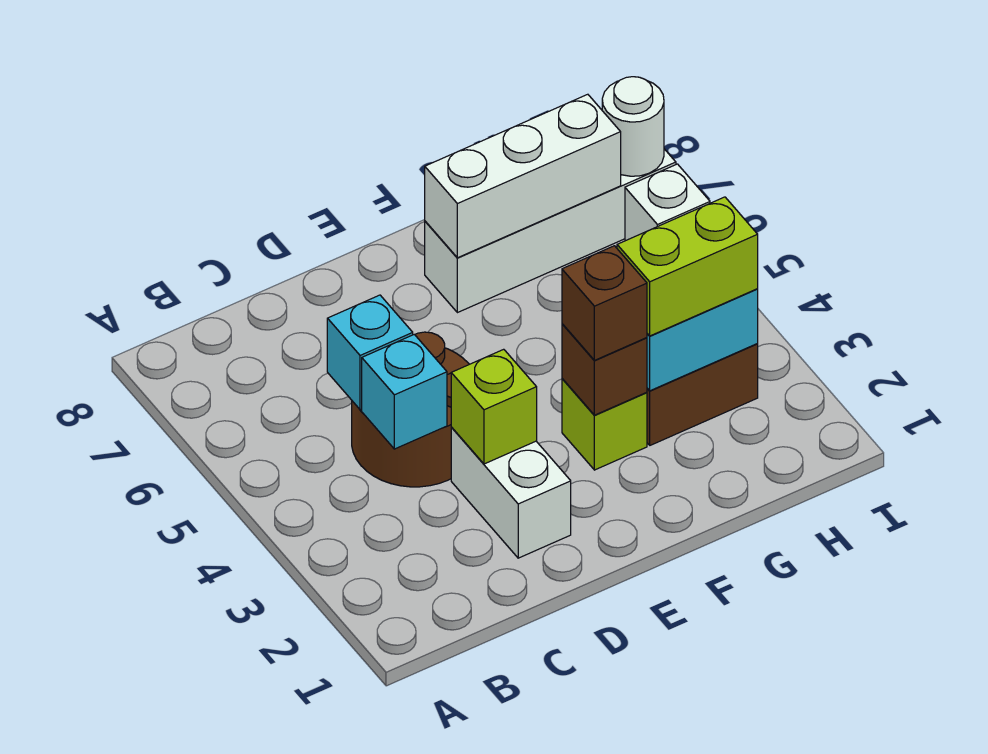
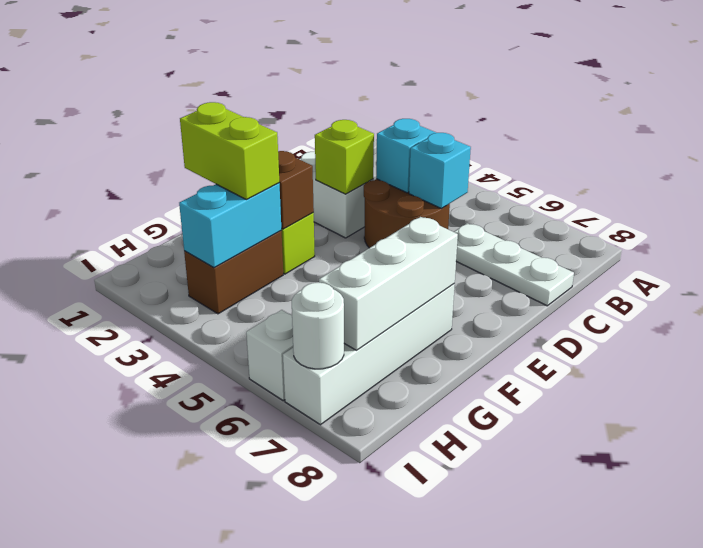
none -> white 1x3 plate [454,223,574,306]
brown 1x1 brick [562,246,647,360] -> none
lime 1x2 brick [617,197,758,336] -> lime 1x2 brick turned to [180,102,279,200]

